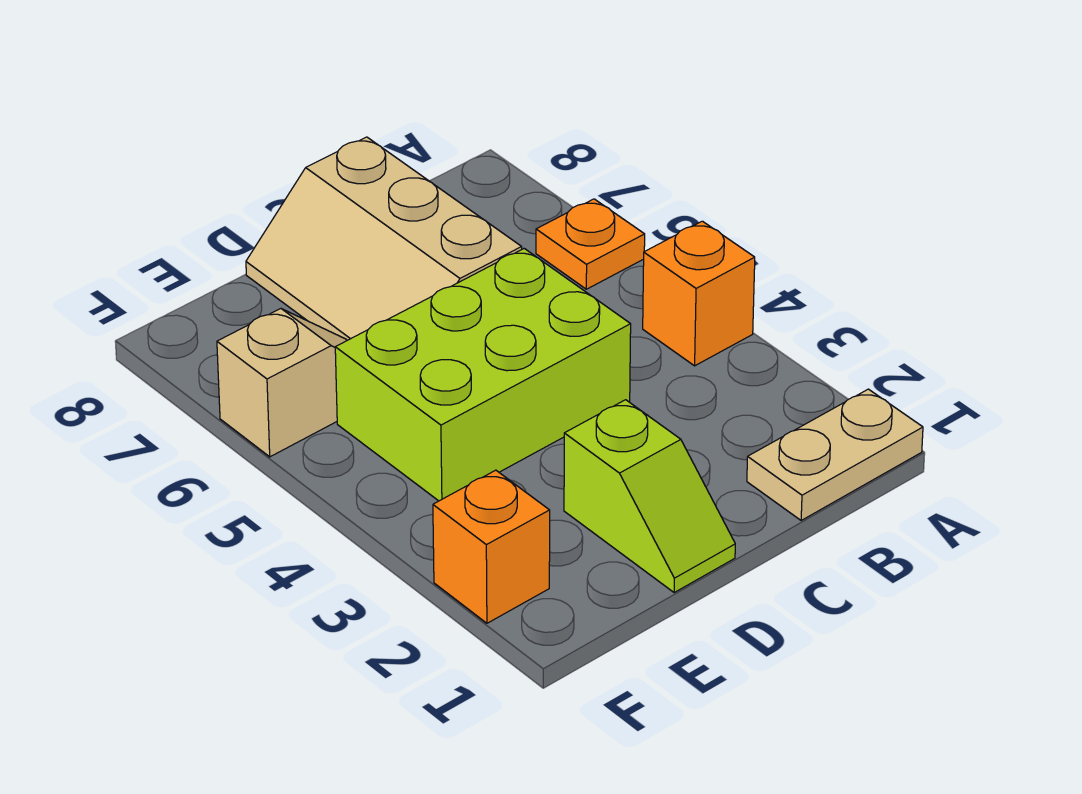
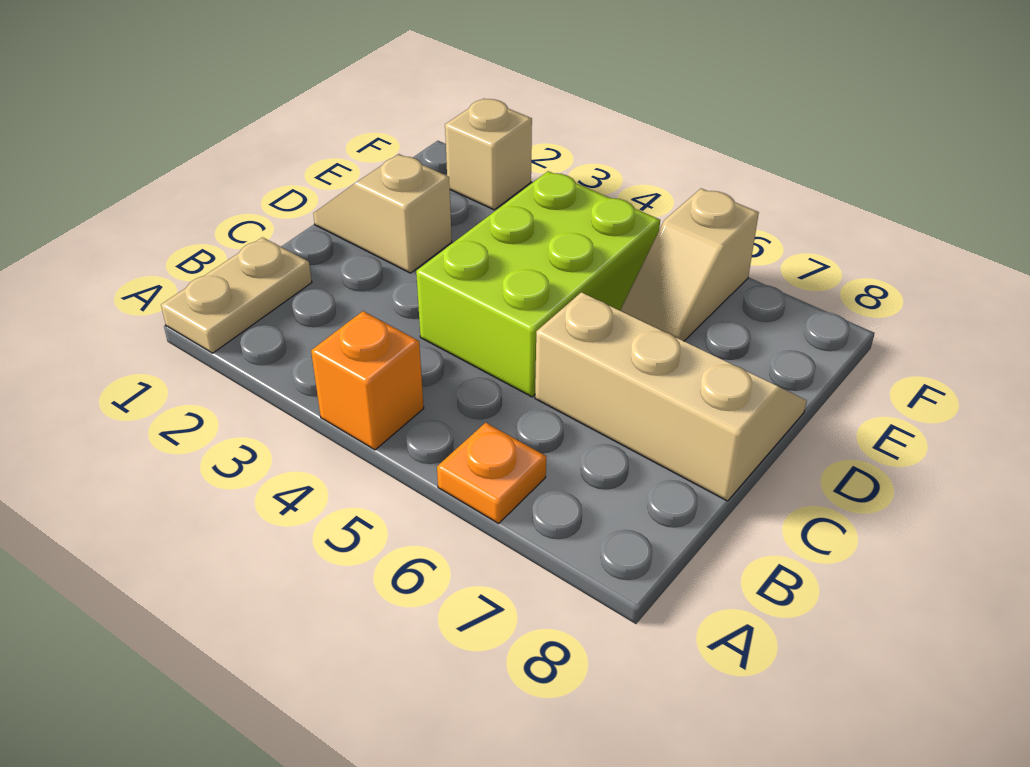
lime 1x2 slope [564,400,735,593] -> tan 1x2 slope [313,154,452,273]
orange 1x1 brick [433,470,550,623] -> tan 1x1 brick [445,99,532,210]

